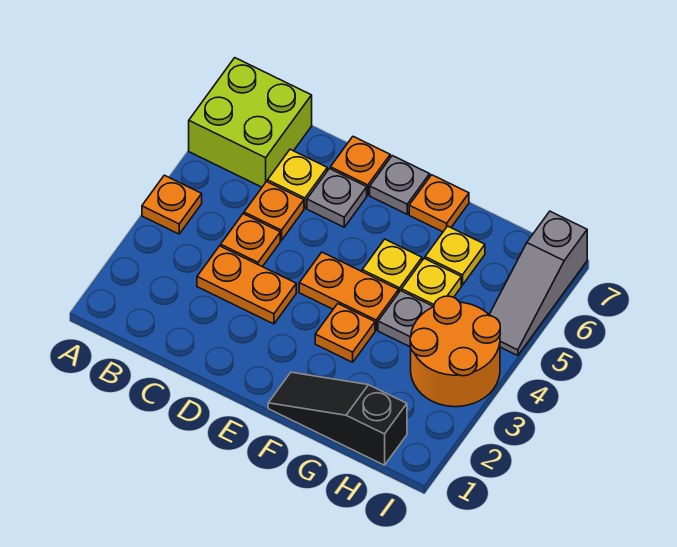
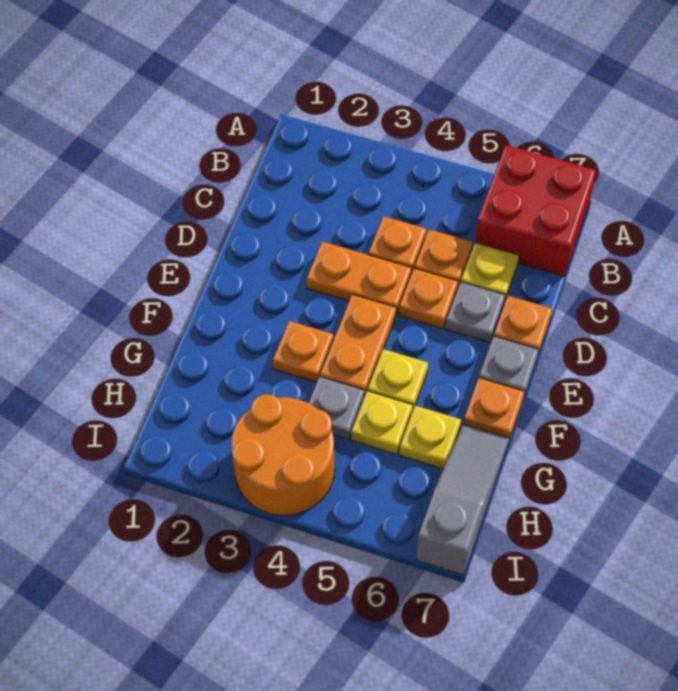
orange 1x1 plate [142,175,202,234] -> orange 1x1 plate moved to [399,268,458,329]
lime 2x2 brick [189,58,312,187] -> red 2x2 brick [475,145,596,276]
orange 1x2 plate [197,246,296,324] -> orange 1x2 plate turned to [306,242,412,315]
black 1x3 slope [268,372,407,465] -> none
grey 1x3 slope [489,211,587,356] -> grey 1x3 slope turned to [416,424,510,575]

